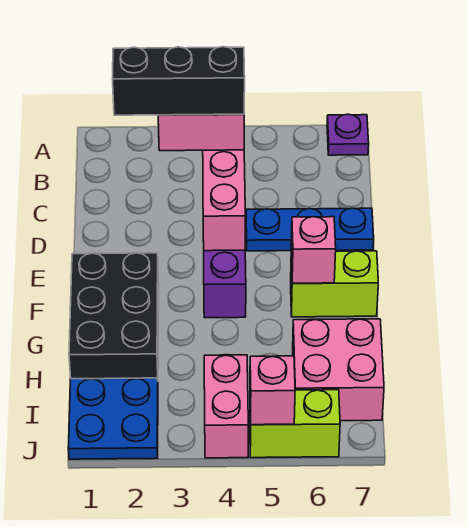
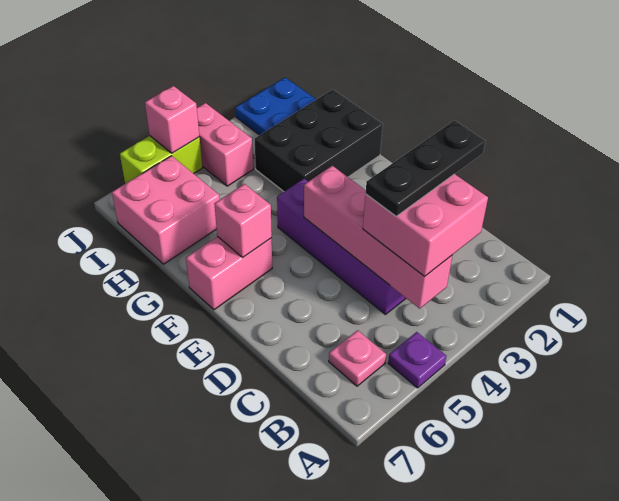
purple 1x1 plate [327,114,369,155] -> purple 1x1 plate moved to [388,332,446,388]
none -> pink 1x1 plate [329,330,386,386]
black 1x3 brick [113,47,245,115] -> black 1x3 plate [366,120,485,216]
blue 1x3 plate [246,208,374,251] -> none
black 2x3 brick [69,253,159,379] -> black 2x3 brick turned to [255,90,383,191]
lime 1x2 brick [291,251,378,317] -> pink 1x2 brick [186,236,272,310]

